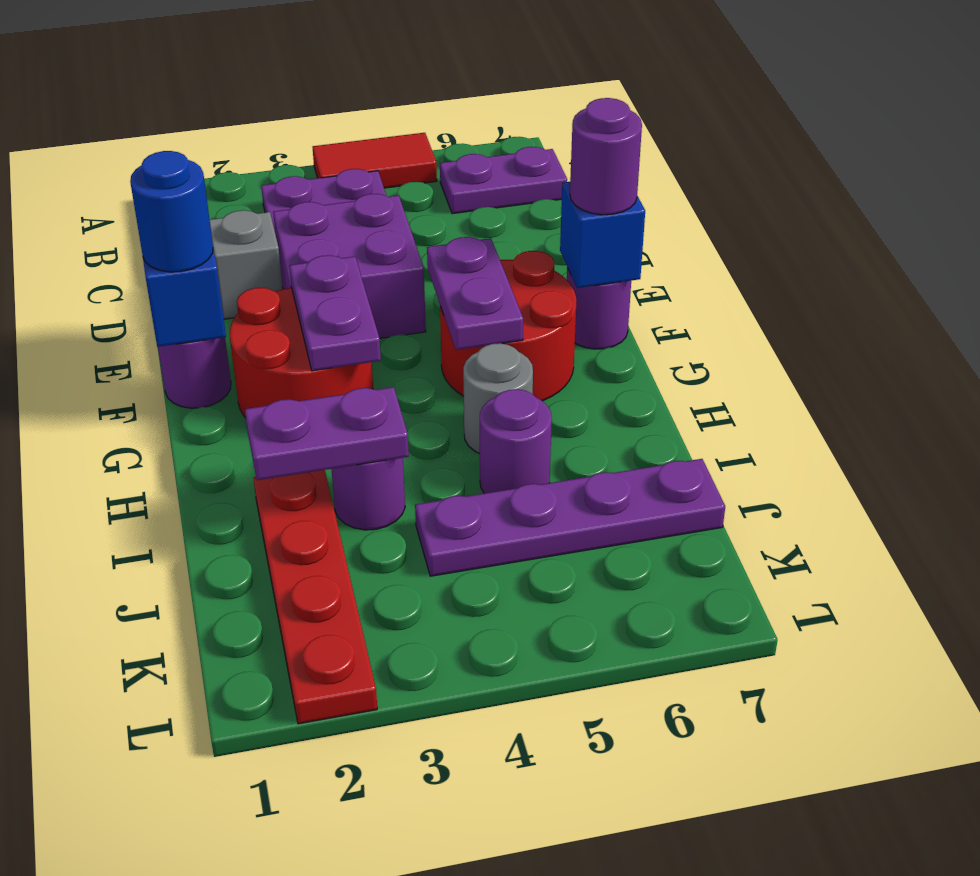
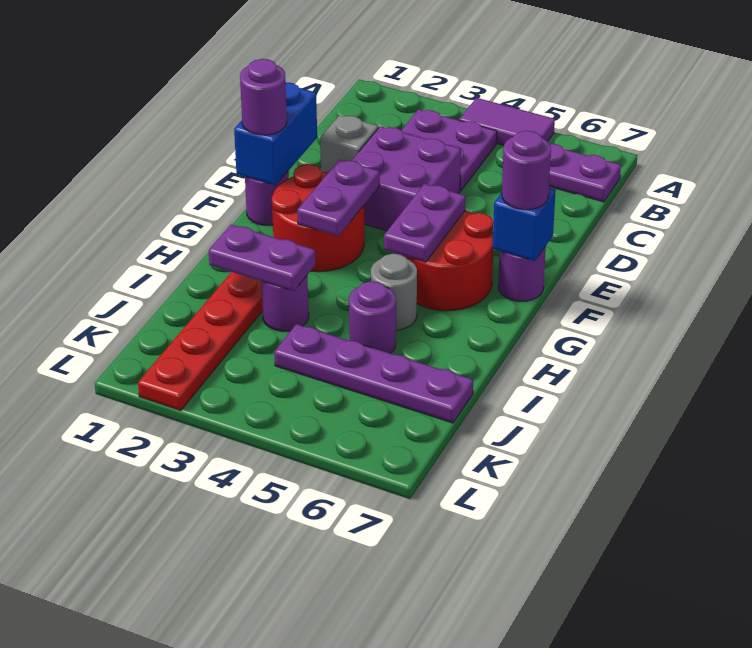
red 1x2 tile [313,133,437,188] -> purple 1x2 tile [459,98,555,145]
blue 1x1 round brick [130,151,213,272] -> purple 1x1 round brick [240,59,287,135]

